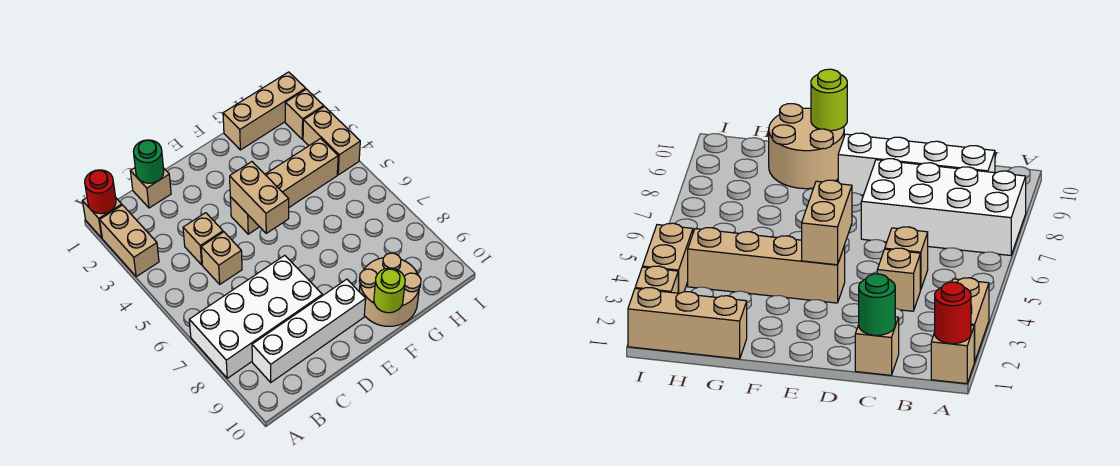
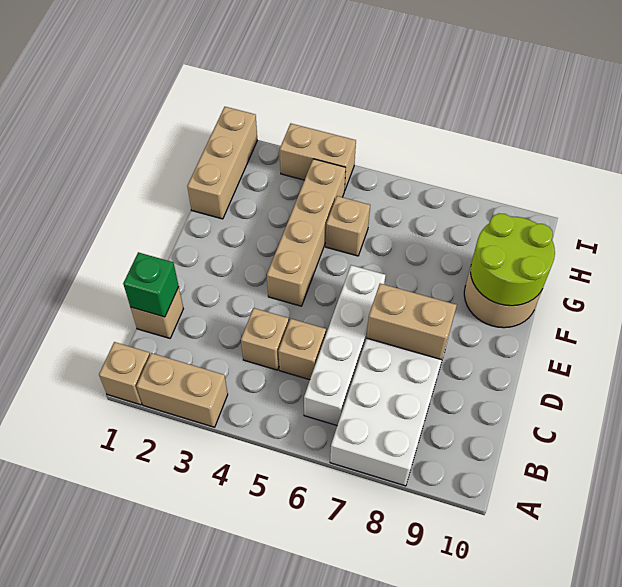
red 1x1 round brick [85,170,116,214] -> none
white 1x4 brick [252,279,366,382] -> white 1x4 brick moved to [304,265,386,425]
green 1x1 round brick [133,140,164,183] -> green 1x1 brick [123,252,179,317]
tan 1x2 brick [230,162,289,233] -> tan 1x2 brick moved to [366,284,457,360]
lime 1x1 round brick [374,268,405,313] -> lime 2x2 round brick [471,213,555,306]
tan 1x1 brick [285,89,324,139] -> tan 1x1 brick moved to [326,196,370,256]

